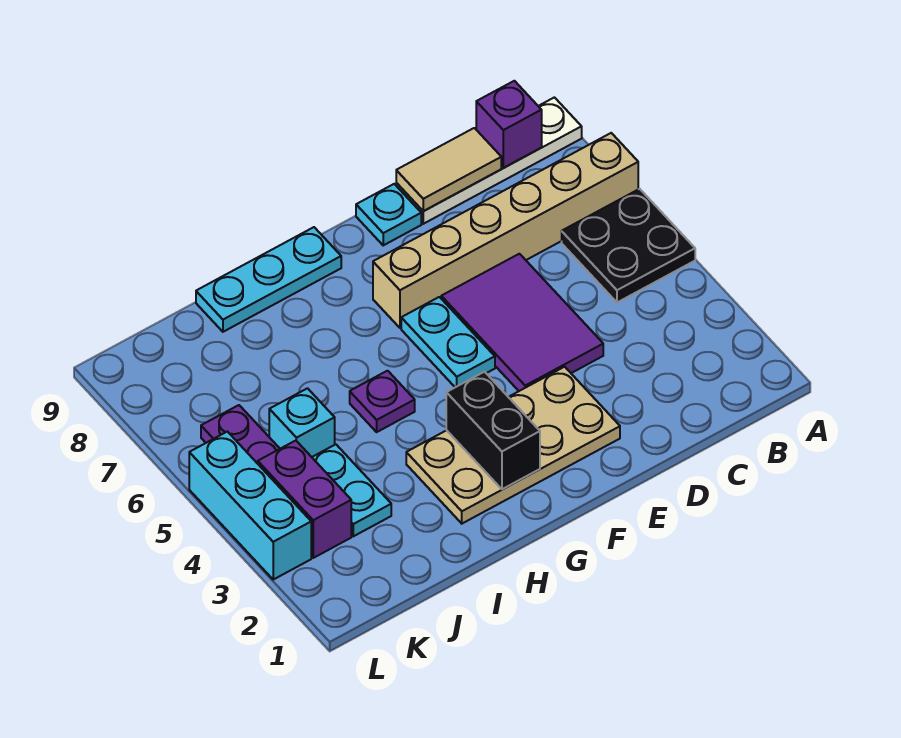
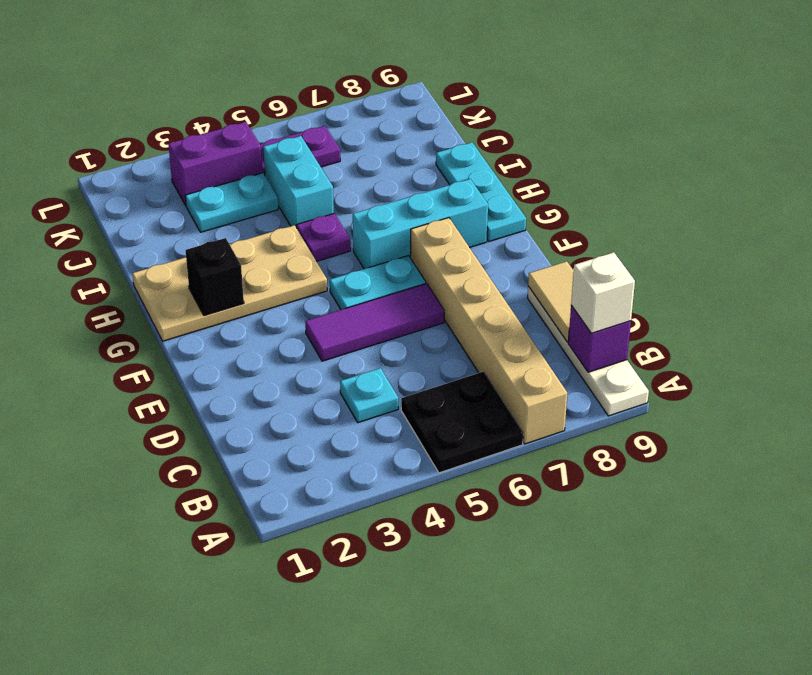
none -> white 1x1 brick [571,252,635,333]
purple 2x3 tile [441,254,603,391] -> purple 1x3 tile [305,283,444,361]
tan 2x4 plate [406,367,620,524] -> tan 2x4 plate turned to [132,225,327,341]
cyan 1x1 plate [356,184,421,245] -> cyan 1x1 plate moved to [340,368,398,423]
black 1x2 brick [446,372,540,489] -> black 1x1 brick [185,238,244,316]
cyan 1x1 brick [269,388,335,457] -> cyan 1x2 brick [263,136,334,228]
cyan 1x3 brick [189,432,311,579] -> cyan 1x3 brick moved to [353,179,488,269]

